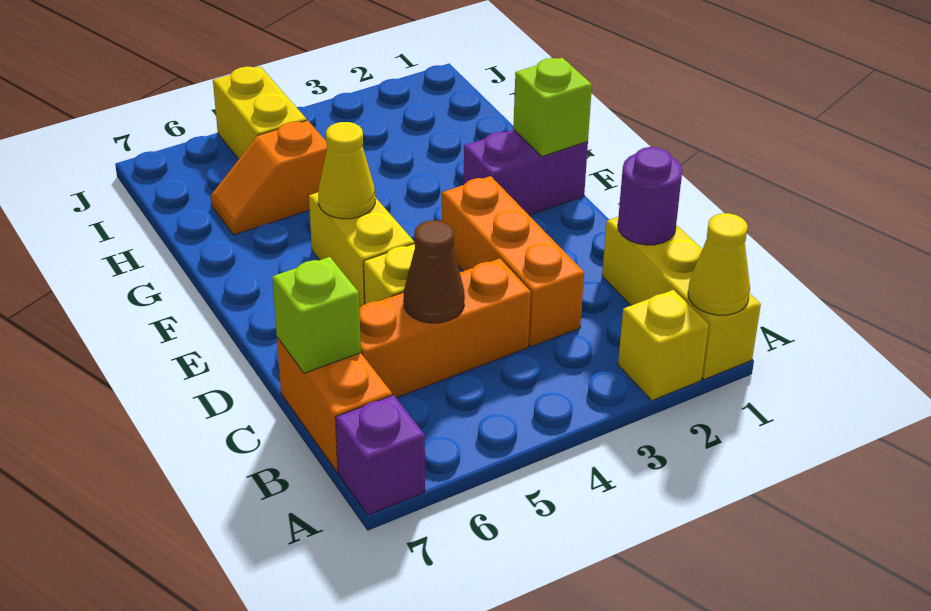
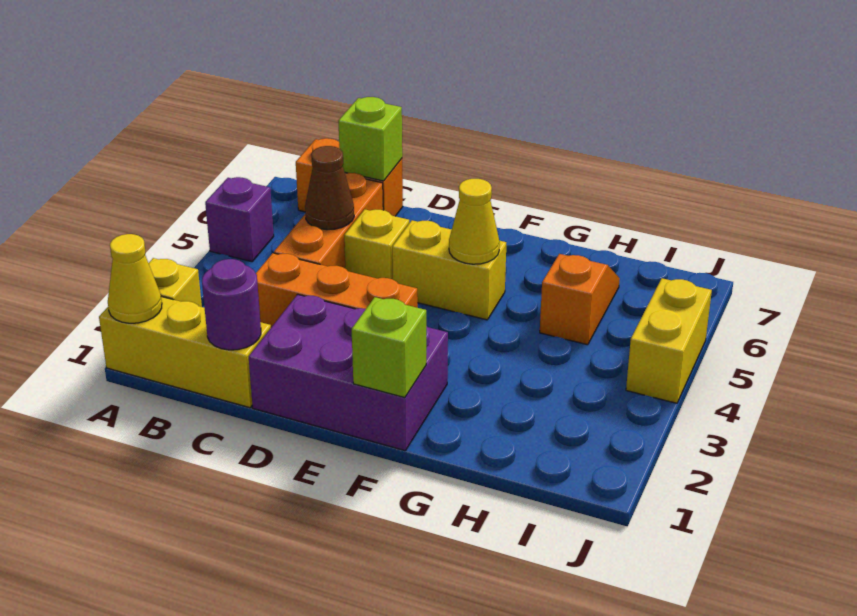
purple 1x1 brick [336,395,425,515] -> purple 1x1 brick moved to [205,177,274,262]
purple 1x2 brick [464,130,588,215] -> purple 2x3 brick [249,294,448,451]
yellow 1x2 brick [213,66,307,159] -> yellow 1x2 brick turned to [626,278,712,403]

